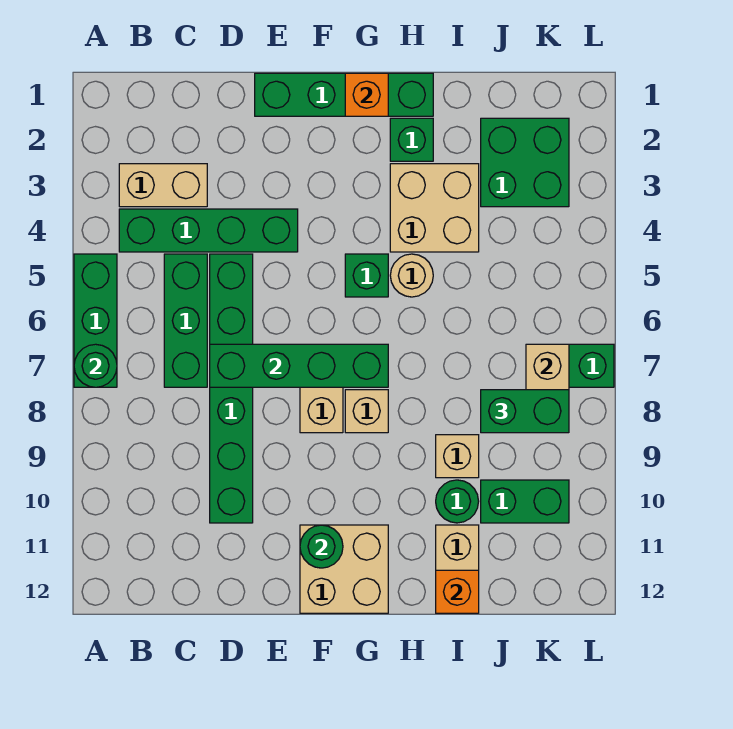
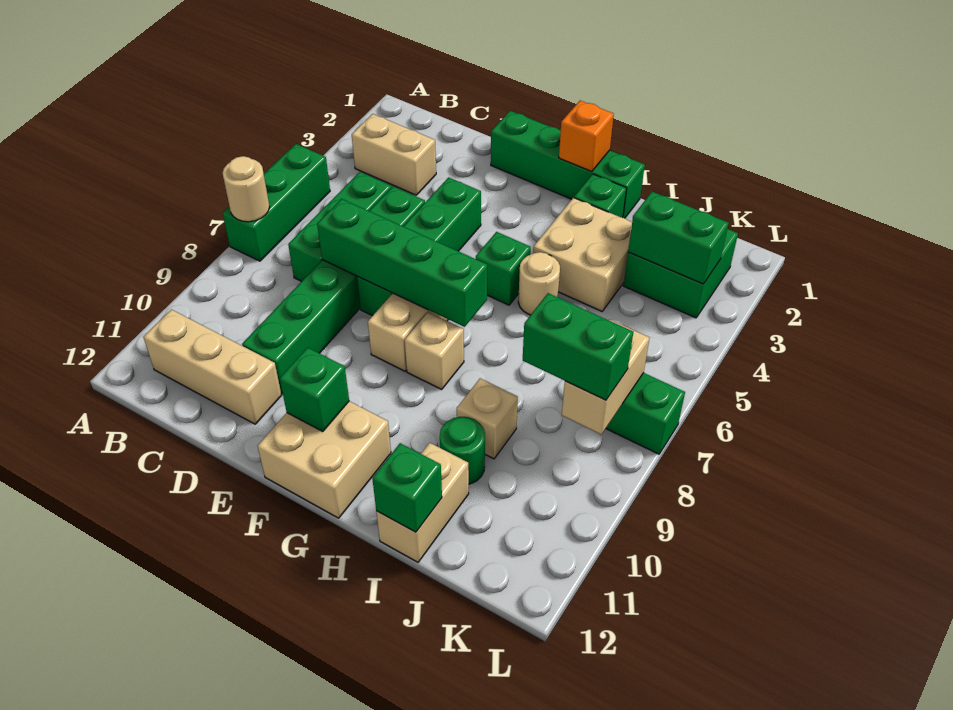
green 1x1 round brick [74,344,117,387] -> tan 1x1 round brick [223,156,270,222]
green 1x4 brick [119,209,298,252] -> green 1x4 brick turned to [357,177,481,316]
none -> tan 1x3 brick [143,310,281,424]
green 1x1 round brick [300,525,343,568] -> green 1x1 brick [280,348,349,432]
orange 1x1 brick [436,570,479,613] -> green 1x1 brick [372,443,442,532]
green 1x2 brick [481,480,569,523] -> green 1x2 brick moved to [628,192,729,284]

